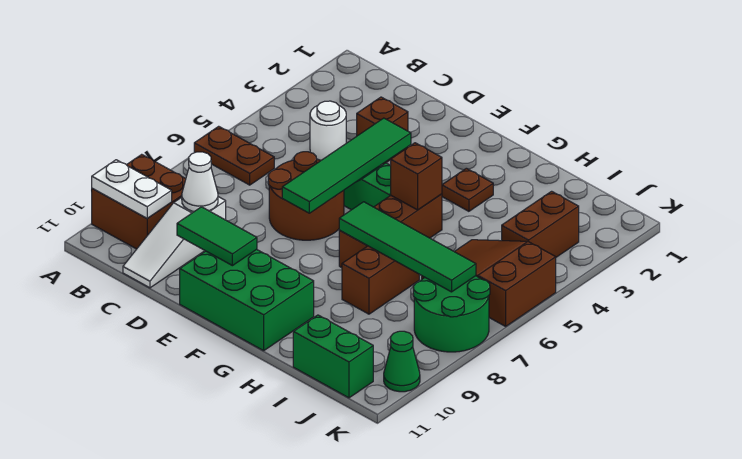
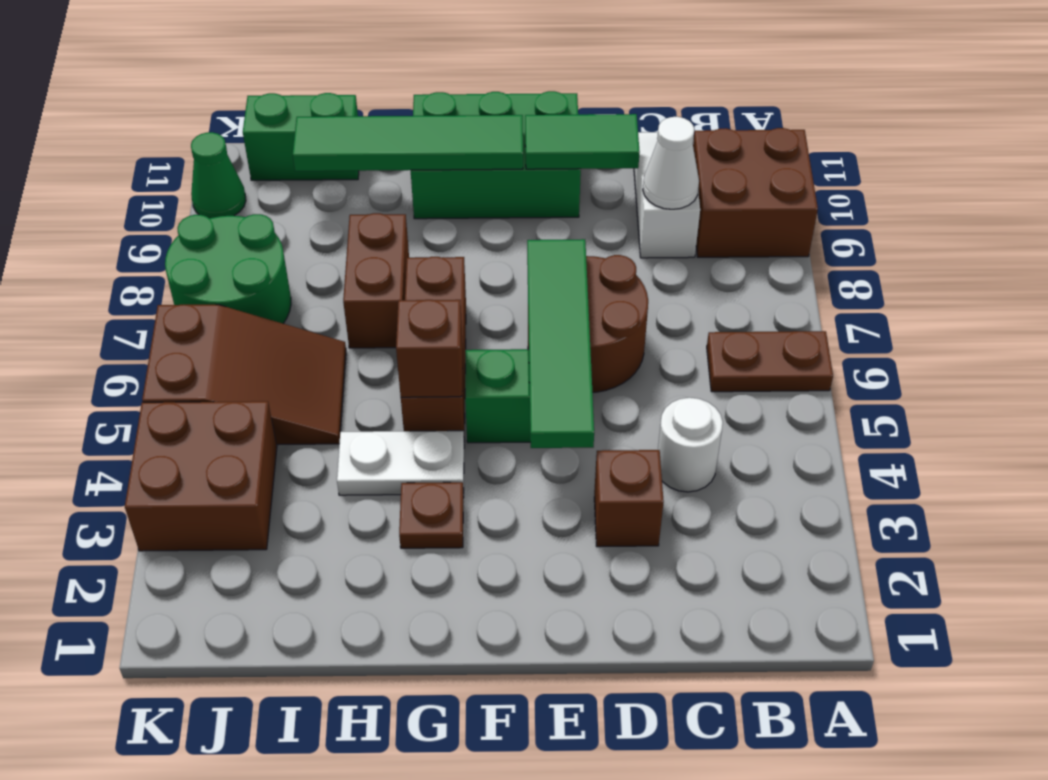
white 1x2 plate [92,160,172,218] -> white 1x2 plate moved to [337,431,464,495]
green 1x4 tile [339,202,476,292] -> green 1x4 tile moved to [293,115,523,171]
brown 1x2 brick [502,191,579,257] -> brown 2x2 brick [125,401,277,551]

